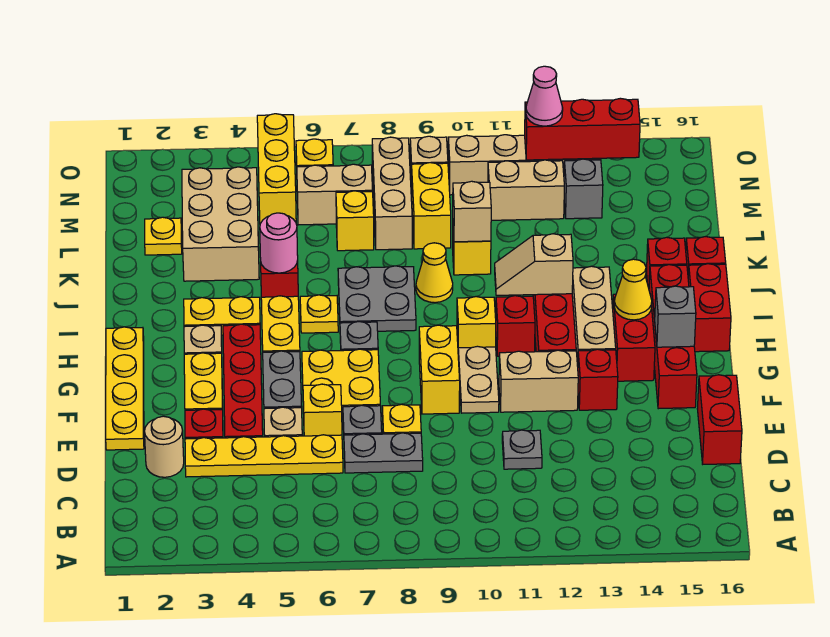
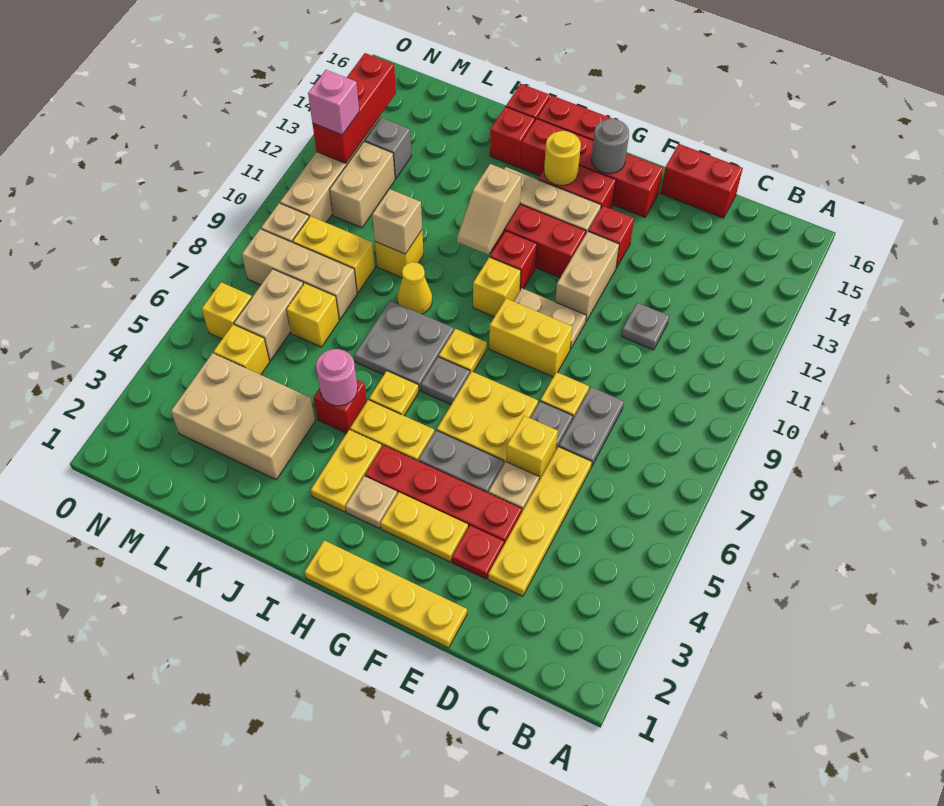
tan 1x1 round brick [145,416,184,477] -> none
grey 1x1 brick [655,286,696,347] -> grey 1x1 round brick [592,118,629,173]
yellow 1x1 cone [614,259,652,320] -> yellow 1x1 round brick [544,131,581,186]
yellow 1x1 plate [145,217,182,255] -> yellow 1x1 plate moved to [439,329,487,373]
yellow 1x3 brick [257,114,296,224] -> yellow 1x1 brick [214,324,269,375]
pink 1x1 cone [526,66,563,126] -> pink 1x1 brick [308,70,359,135]

